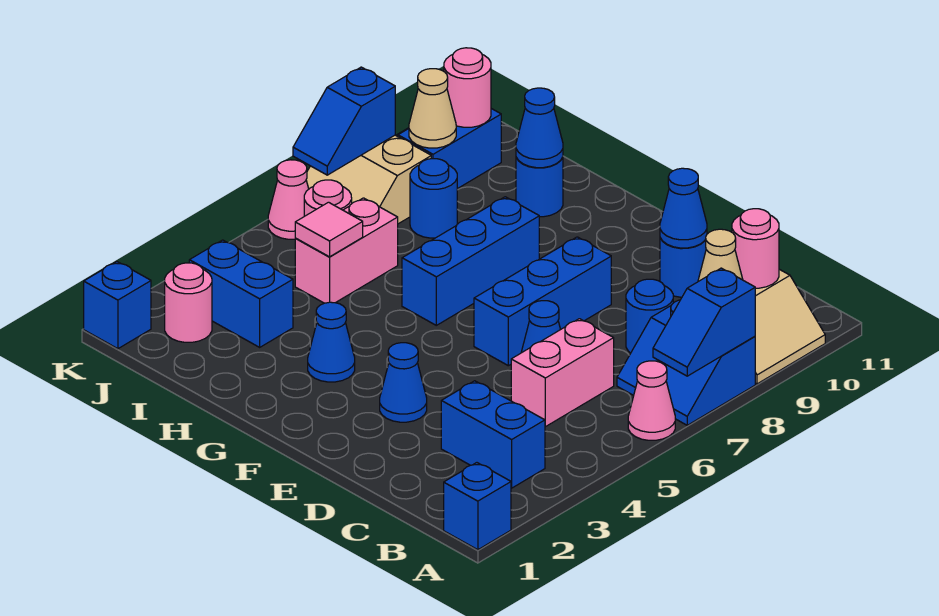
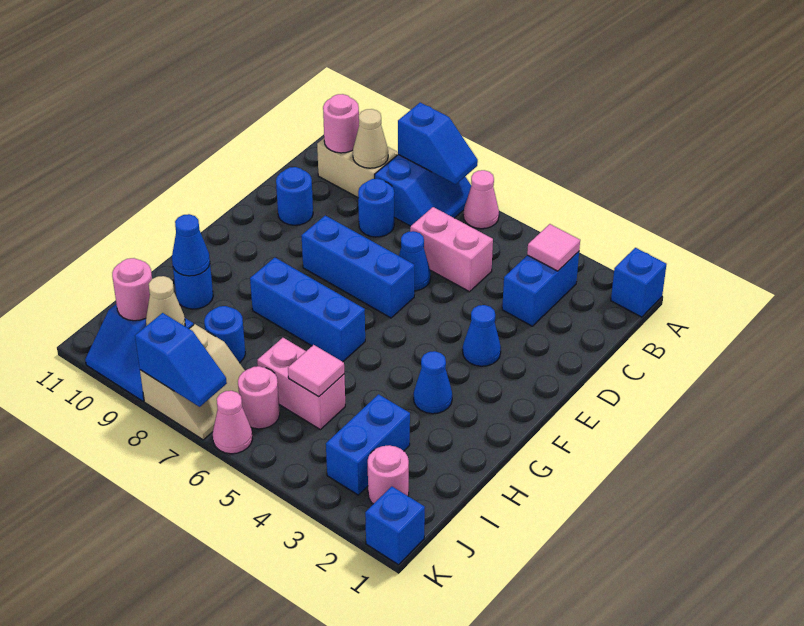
none -> pink 1x1 tile [527,224,580,271]
blue 1x1 cone [660,168,707,248] -> none

